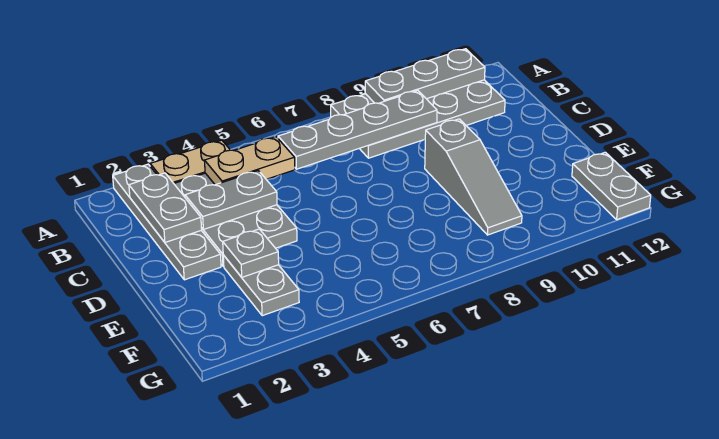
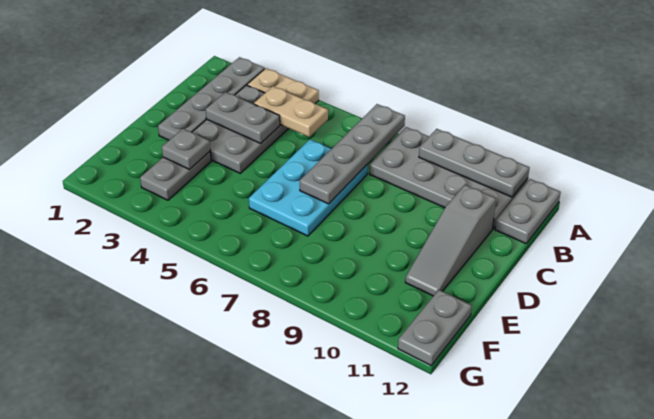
grey 1x2 plate [129,173,202,242] -> grey 1x2 plate moved to [495,179,561,244]
grey 1x4 plate [278,91,437,169] -> grey 1x4 plate turned to [300,104,405,204]
none -> cyan 2x3 plate [249,139,367,236]
grey 1x3 slope [425,119,522,235] -> grey 1x3 slope moved to [405,185,496,296]

